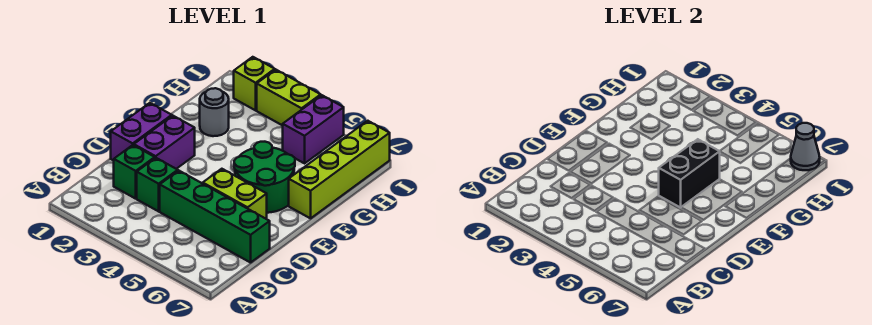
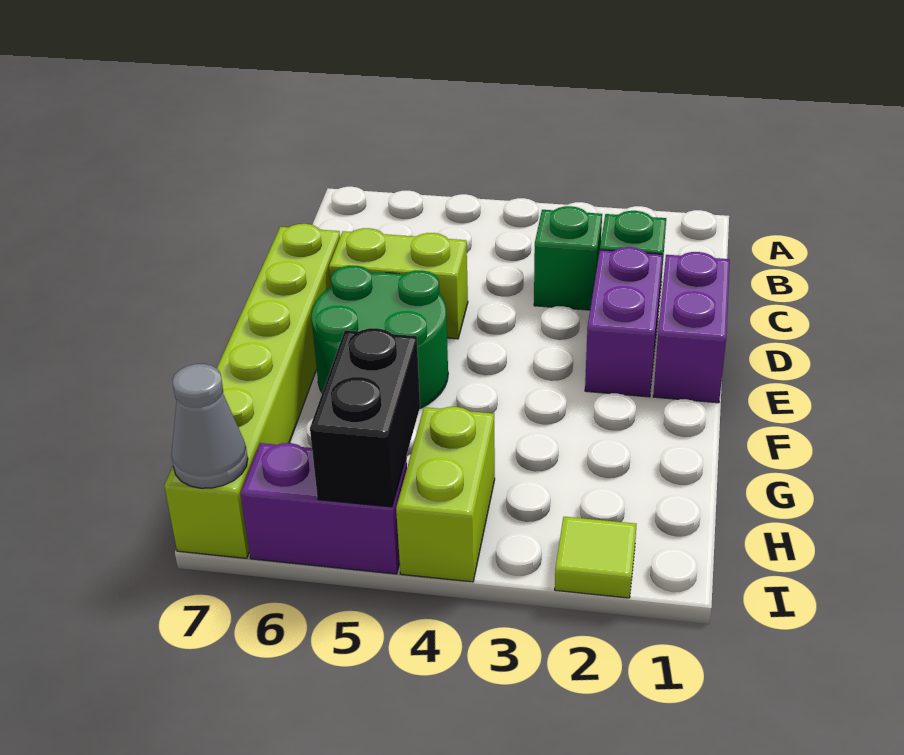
green 1x4 brick [160,171,270,263] -> none
black 1x2 brick [659,139,720,208] -> black 1x2 brick moved to [310,328,420,507]
lime 1x4 brick [289,121,390,218] -> lime 1x6 brick [164,224,340,558]
grey 1x1 round brick [200,88,229,136] -> none
purple 1x2 brick [283,95,344,163] -> purple 1x2 brick turned to [241,443,407,574]
lime 1x1 brick [234,57,275,110] -> lime 1x1 tile [555,517,637,598]
lime 1x2 brick [257,70,321,126] -> lime 1x2 brick turned to [396,407,495,582]

